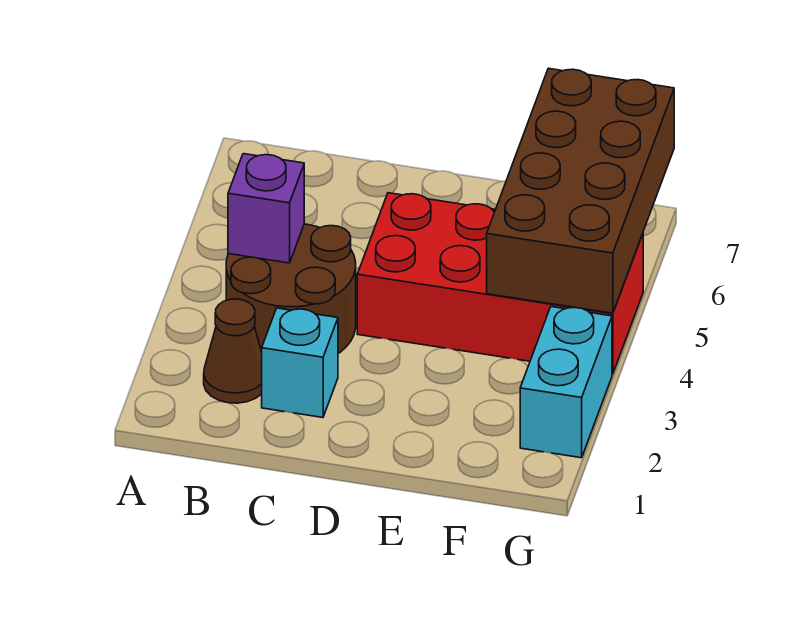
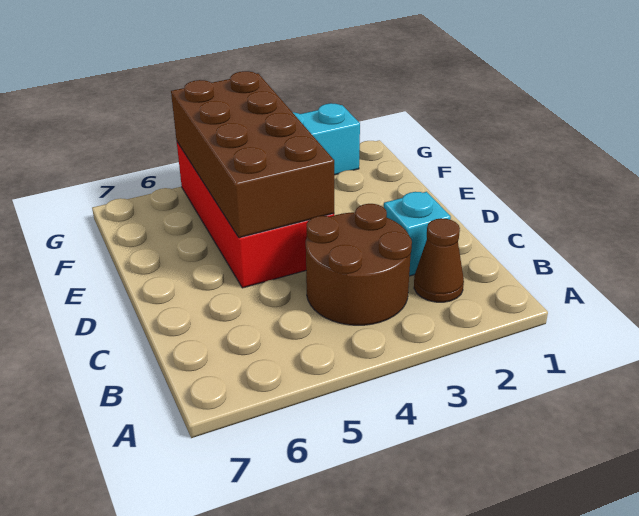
purple 1x1 brick [228,154,304,263] -> none
brown 2x4 brick [487,68,674,313] -> brown 2x4 brick turned to [171,71,334,238]

